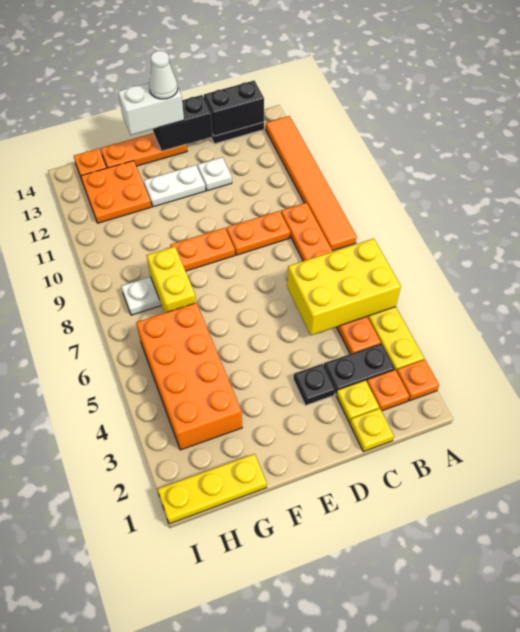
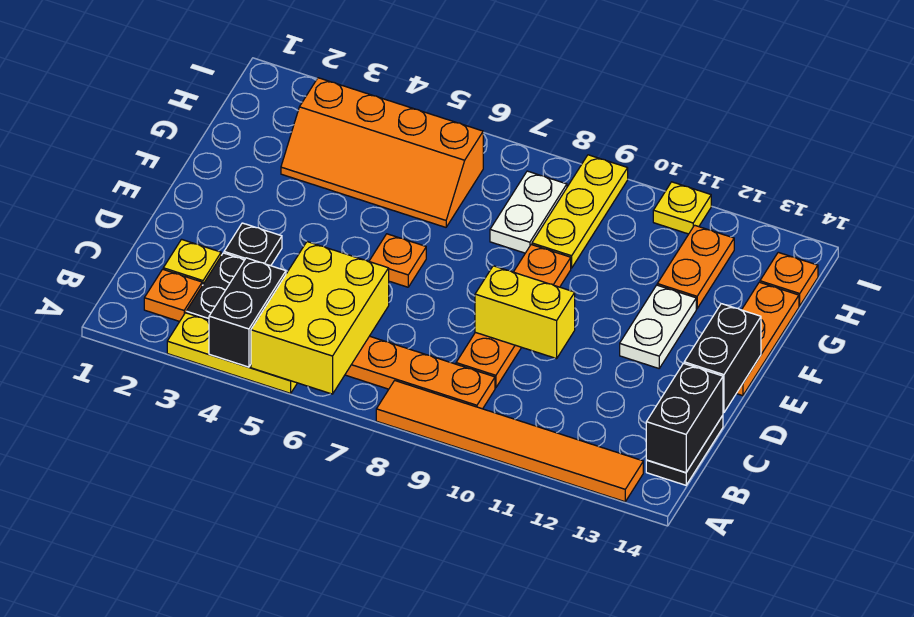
orange 1x1 plate [397,359,439,401] -> orange 1x1 plate moved to [369,234,426,287]
none -> black 1x2 brick [209,258,286,367]
yellow 1x1 plate [350,408,394,452] -> yellow 1x1 plate moved to [653,182,711,234]
white 1x1 plate [197,157,232,191] -> none
white 1x2 brick [118,83,184,135] -> none
white 1x1 cone [149,51,178,99] -> none
yellow 1x3 plate [157,454,267,524] -> yellow 1x3 plate moved to [532,155,628,268]
orange 2x4 brick [136,303,242,450] -> orange 2x4 slope [281,78,483,227]
yellow 1x2 brick [146,246,196,313] -> yellow 1x2 brick moved to [475,266,575,359]
orange 2x2 plate [81,161,151,223] -> orange 1x2 plate [657,225,734,309]

